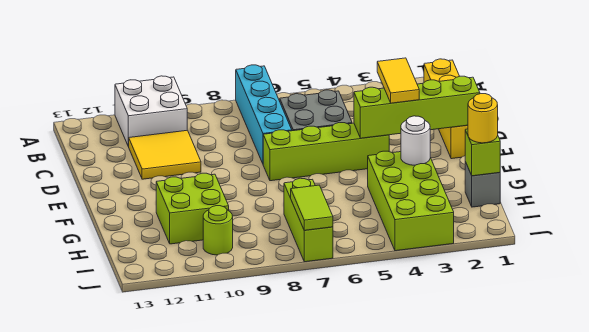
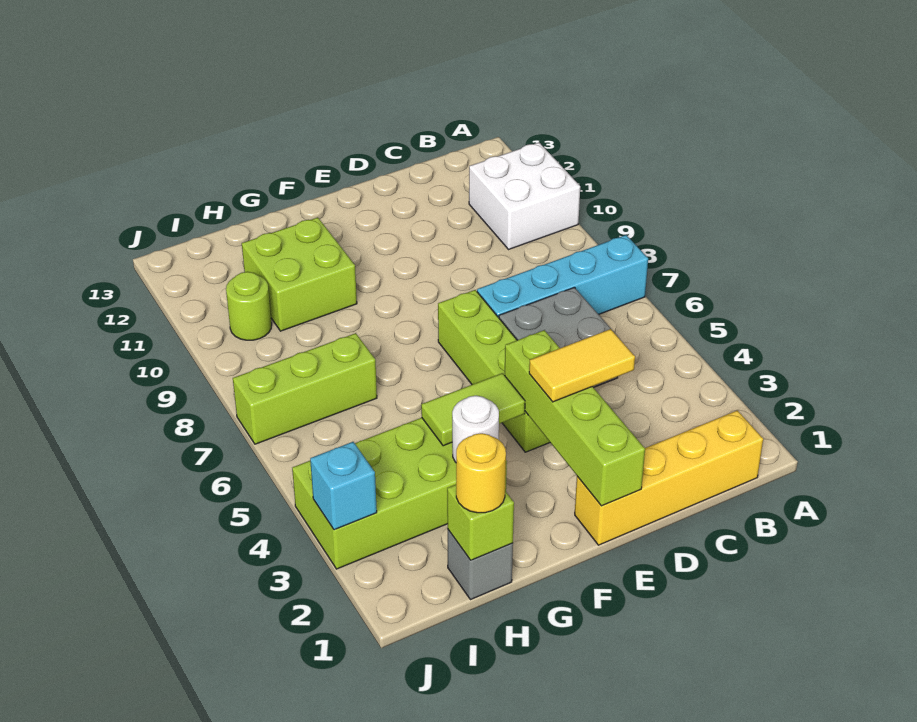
yellow 2x2 tile [129,130,201,179] -> none
lime 1x2 tile [291,185,333,230] -> lime 1x2 tile moved to [421,373,525,446]
none -> cyan 1x1 brick [310,442,377,530]

